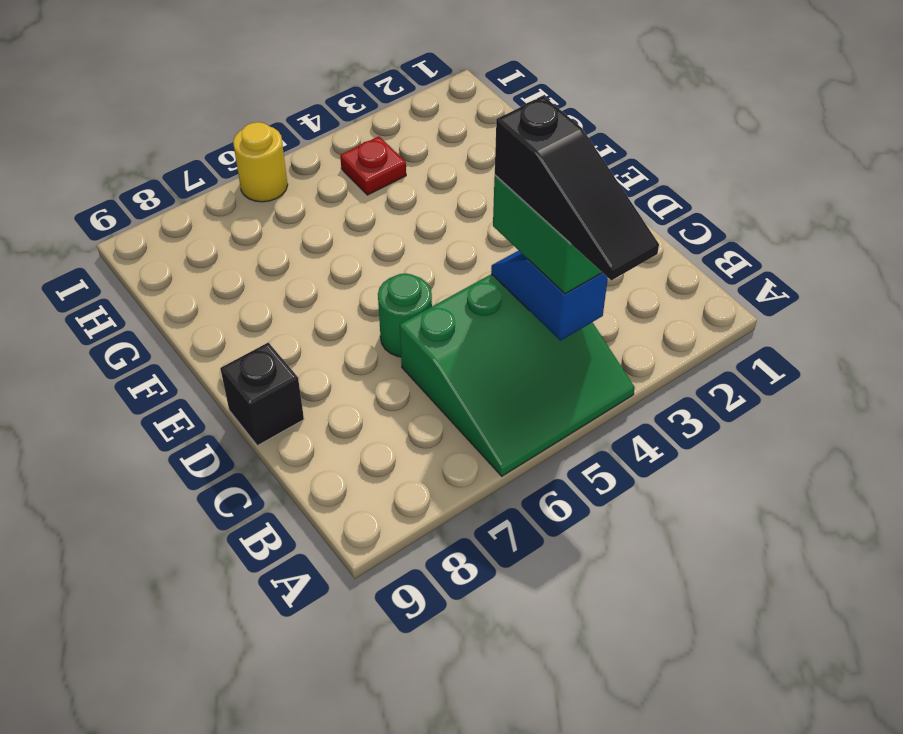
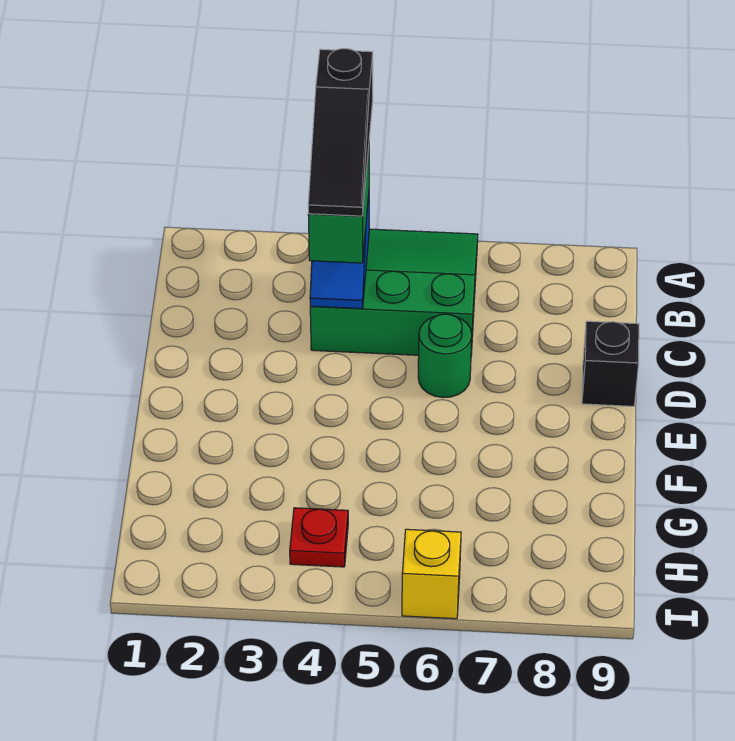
black 1x3 slope [495,96,659,280] -> black 1x3 slope turned to [308,49,373,216]
yellow 1x1 round brick [233,122,288,202] -> yellow 1x1 brick [402,529,461,619]

